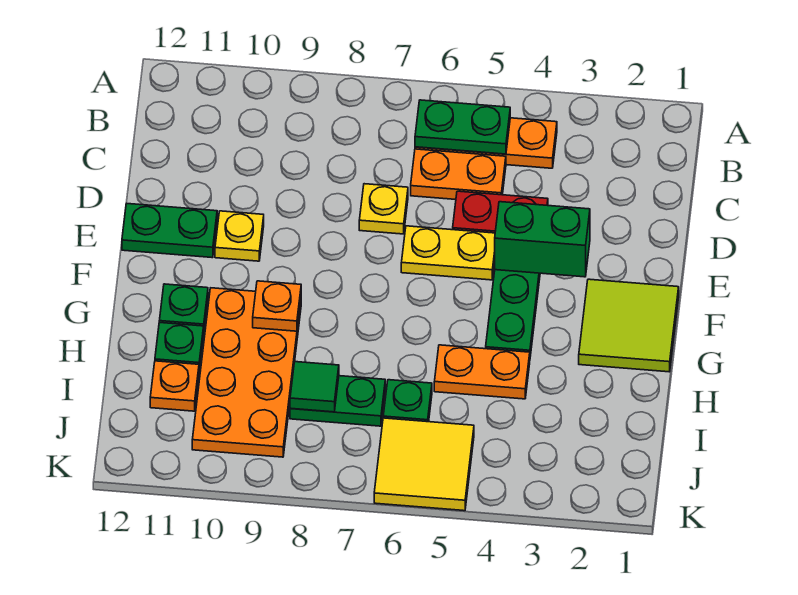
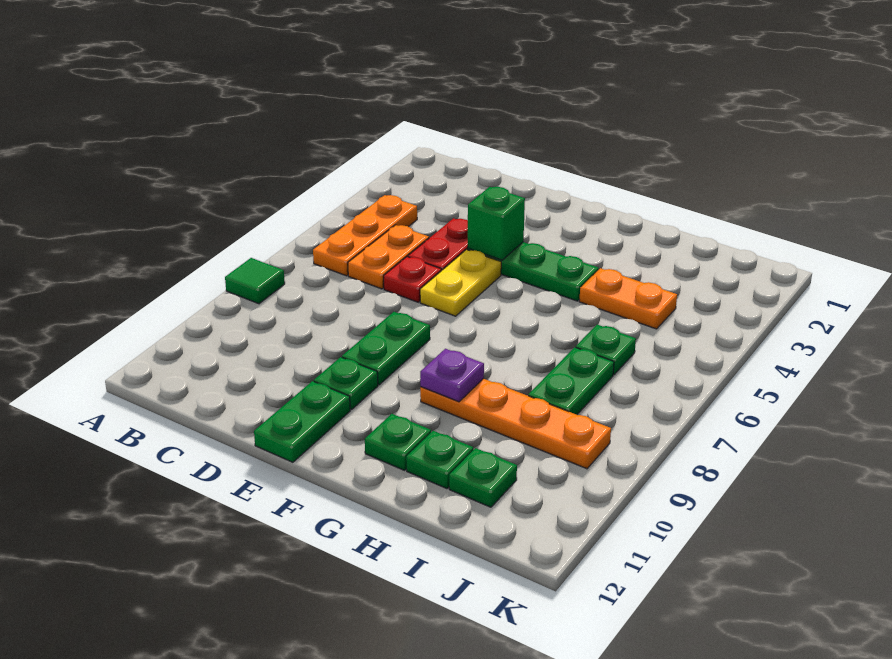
green 1x2 plate [415,100,510,154] -> green 1x2 plate moved to [342,312,430,385]
none -> red 1x1 plate [384,257,441,302]
yellow 1x1 plate [359,184,408,234] -> none
green 1x2 brick [495,202,590,277] -> green 1x1 brick [468,187,525,260]
yellow 1x1 plate [215,211,264,261] -> green 1x1 plate [314,357,378,410]
lime 2x2 tile [579,279,679,372] -> none
orange 2x4 plate [192,288,301,457] -> orange 1x4 plate [420,379,611,469]
orange 1x1 plate [253,281,301,331] -> purple 1x1 plate [420,349,484,402]
orange 1x2 plate [434,345,530,399] -> orange 1x2 plate turned to [579,268,677,329]
green 1x1 tile [290,362,339,412] -> green 1x1 tile moved to [225,258,285,304]
orange 1x1 plate [150,361,199,411] -> green 1x1 plate [449,448,517,507]
yellow 2x2 tile [374,418,474,511] -> none

